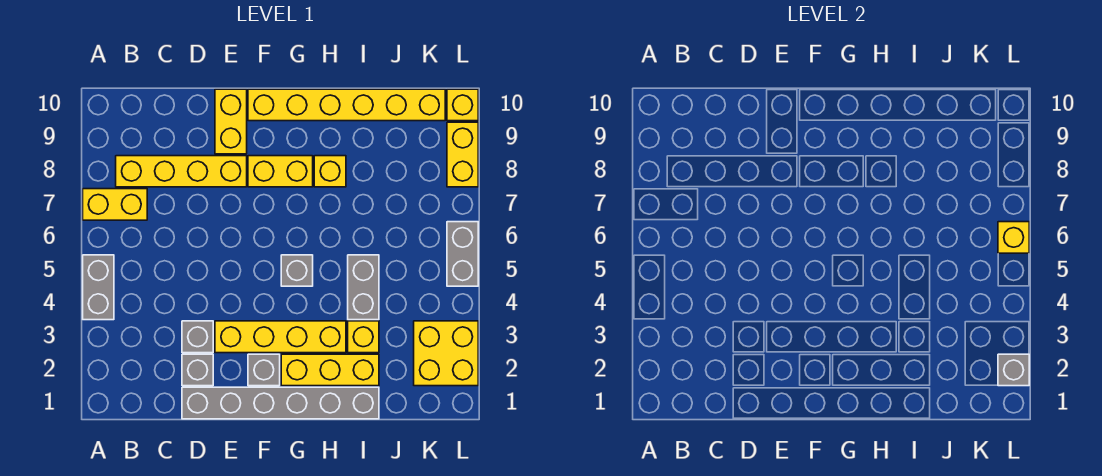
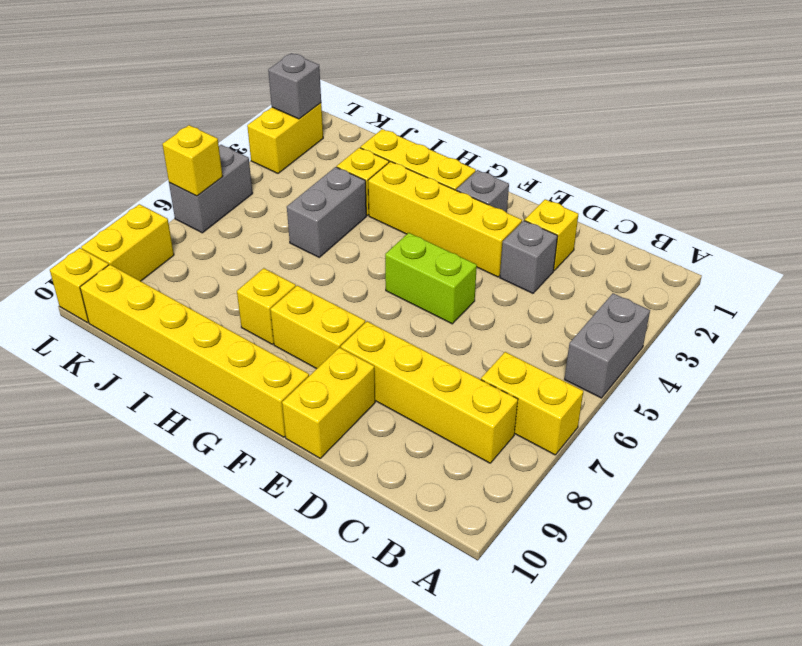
grey 1x6 brick [182,387,379,419] -> none
grey 1x1 brick [182,354,213,386] -> yellow 1x1 brick [524,199,578,271]
none -> lime 1x2 brick [385,233,477,324]
grey 1x1 brick [281,255,313,286] -> none
yellow 2x2 brick [414,321,478,386] -> yellow 1x2 brick [247,103,323,173]

